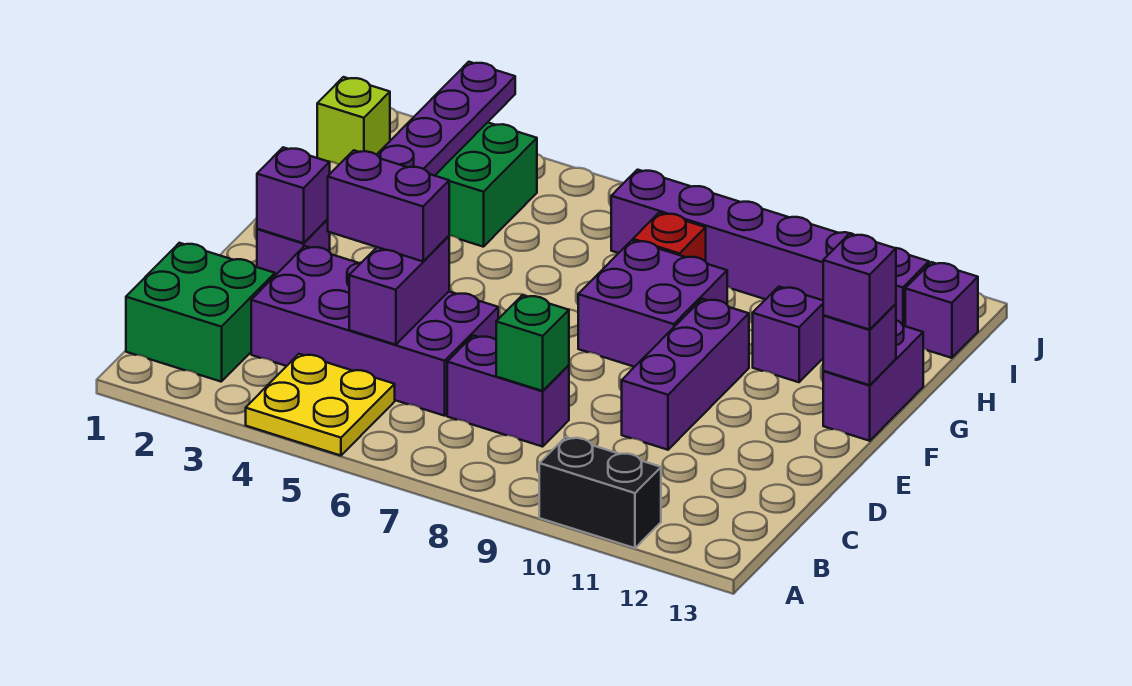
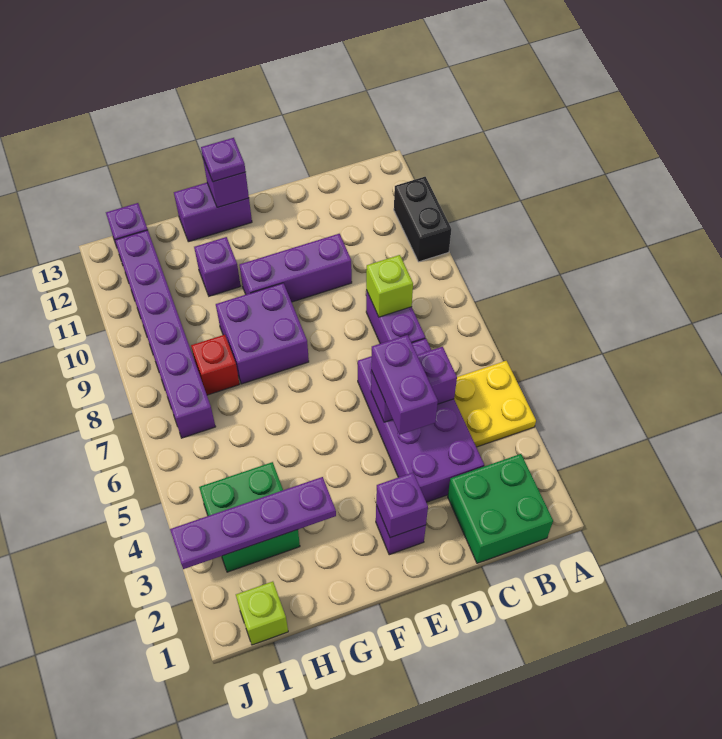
green 1x1 brick [496,295,569,391] -> lime 1x1 brick [366,255,413,317]
purple 1x1 brick [823,234,896,330] -> purple 1x1 plate [201,138,246,182]

